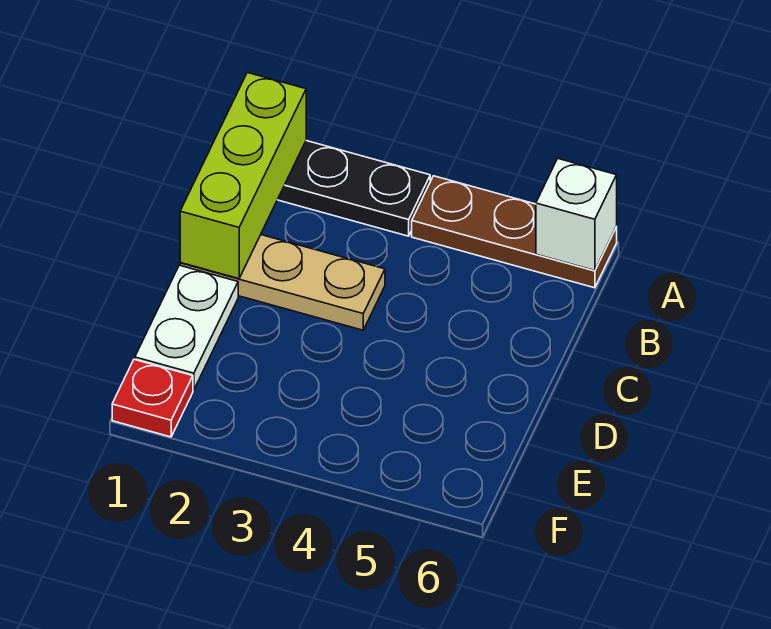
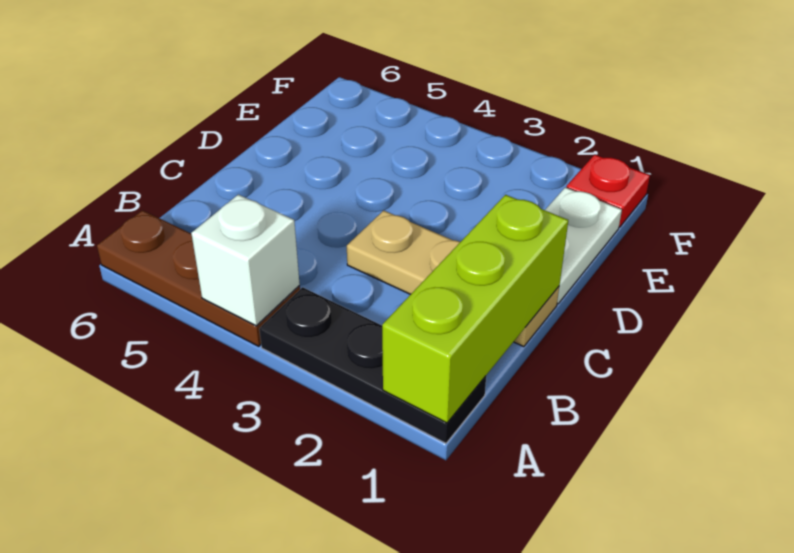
white 1x1 brick [536,159,617,271] -> white 1x1 brick moved to [191,195,300,326]

